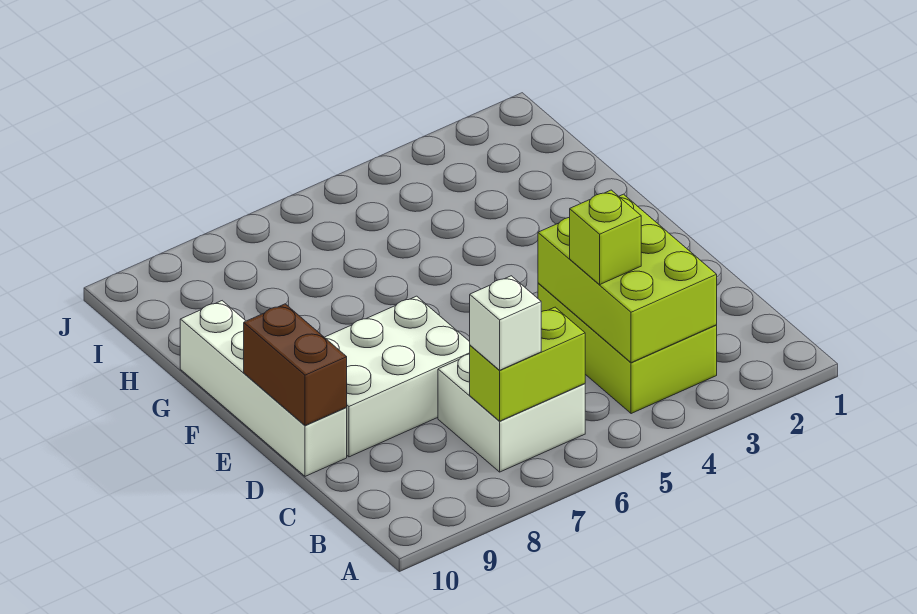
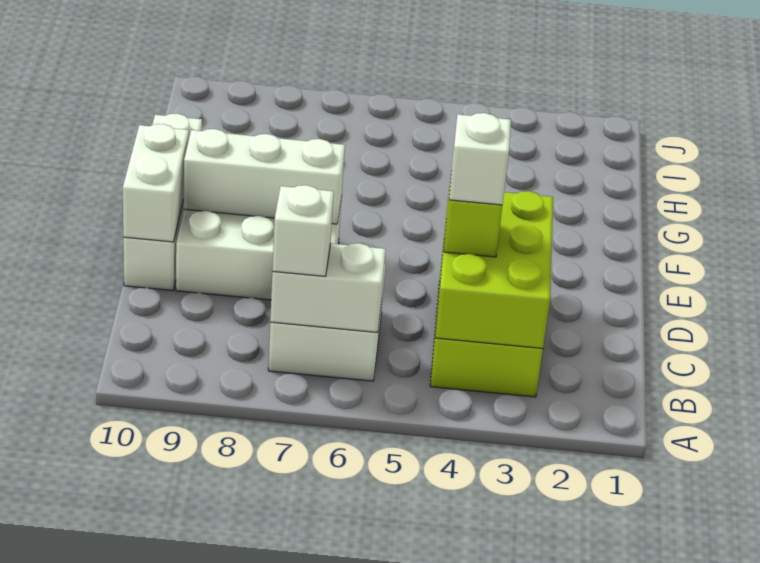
lime 1x2 brick [470,307,585,421] -> white 1x2 brick [270,243,386,333]
none -> white 1x1 brick [449,113,511,205]
brown 1x2 brick [244,304,347,426] -> white 1x2 brick [123,124,189,242]
none -> white 1x3 brick [184,129,345,224]

